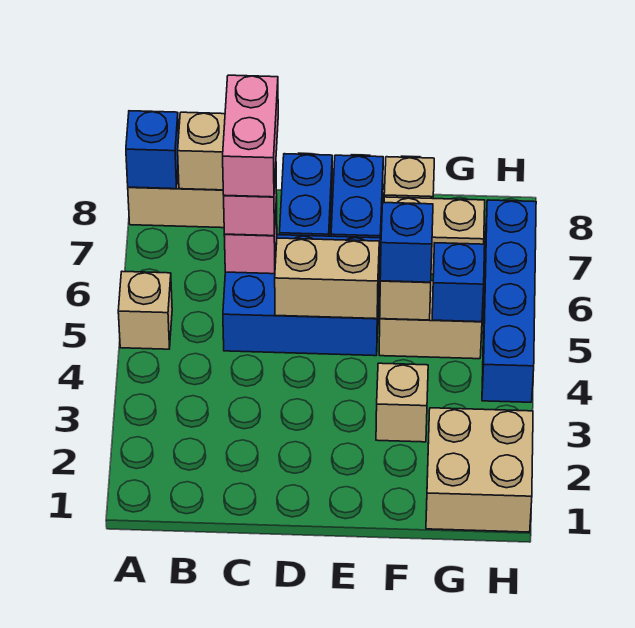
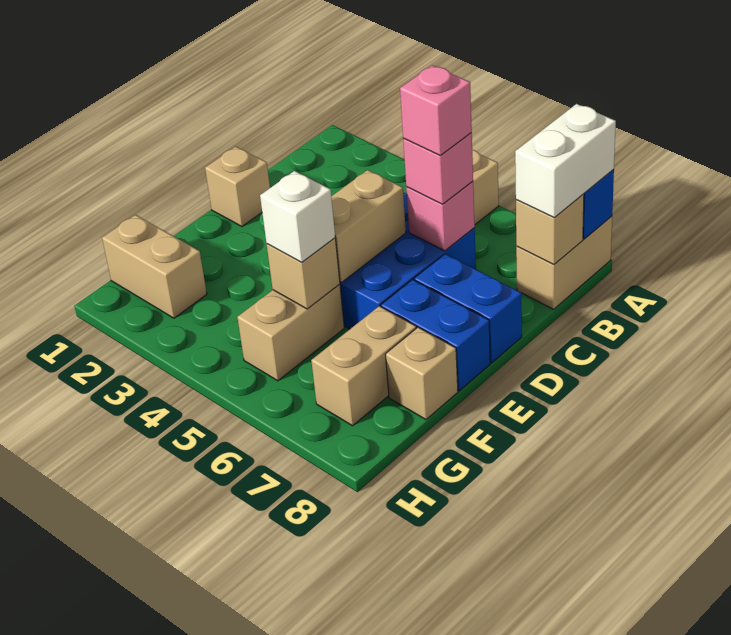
none -> white 1x2 brick [515,104,616,217]
pink 1x2 brick [223,75,278,197] -> pink 1x1 brick [400,65,472,155]
tan 1x1 brick [376,363,428,442] -> tan 1x1 brick moved to [205,147,270,226]
blue 1x1 brick [380,203,433,282] -> white 1x1 brick [260,171,335,262]
tan 2x2 brick [426,408,533,532] -> tan 1x2 brick [102,215,207,318]
blue 1x1 brick [432,243,485,322] -> none
blue 1x4 brick [482,200,536,402] -> none

